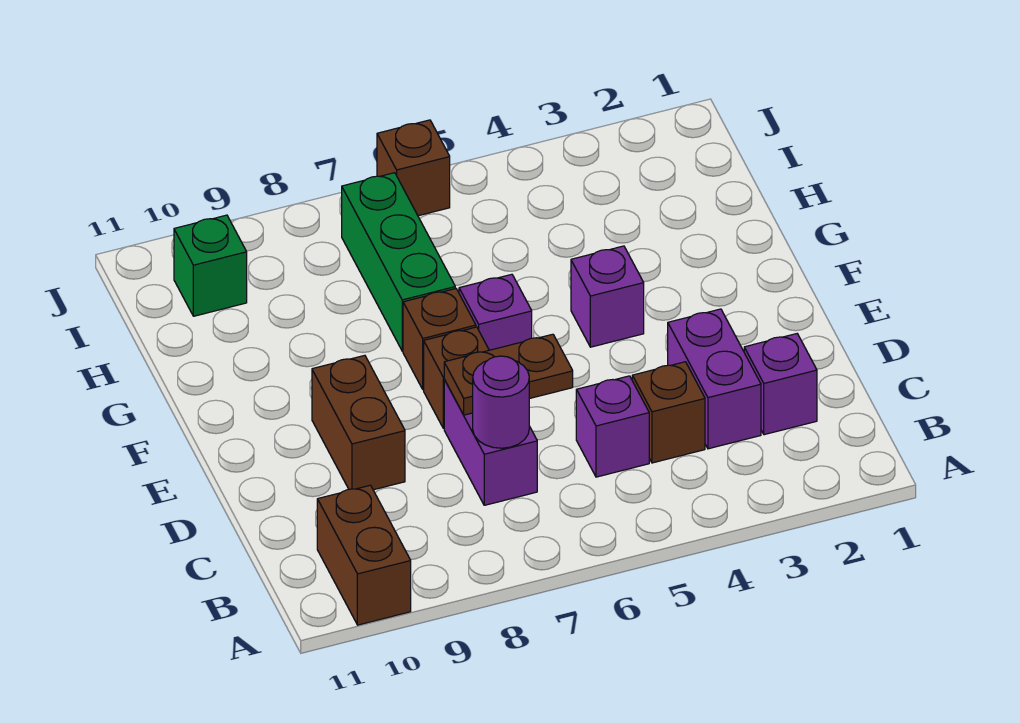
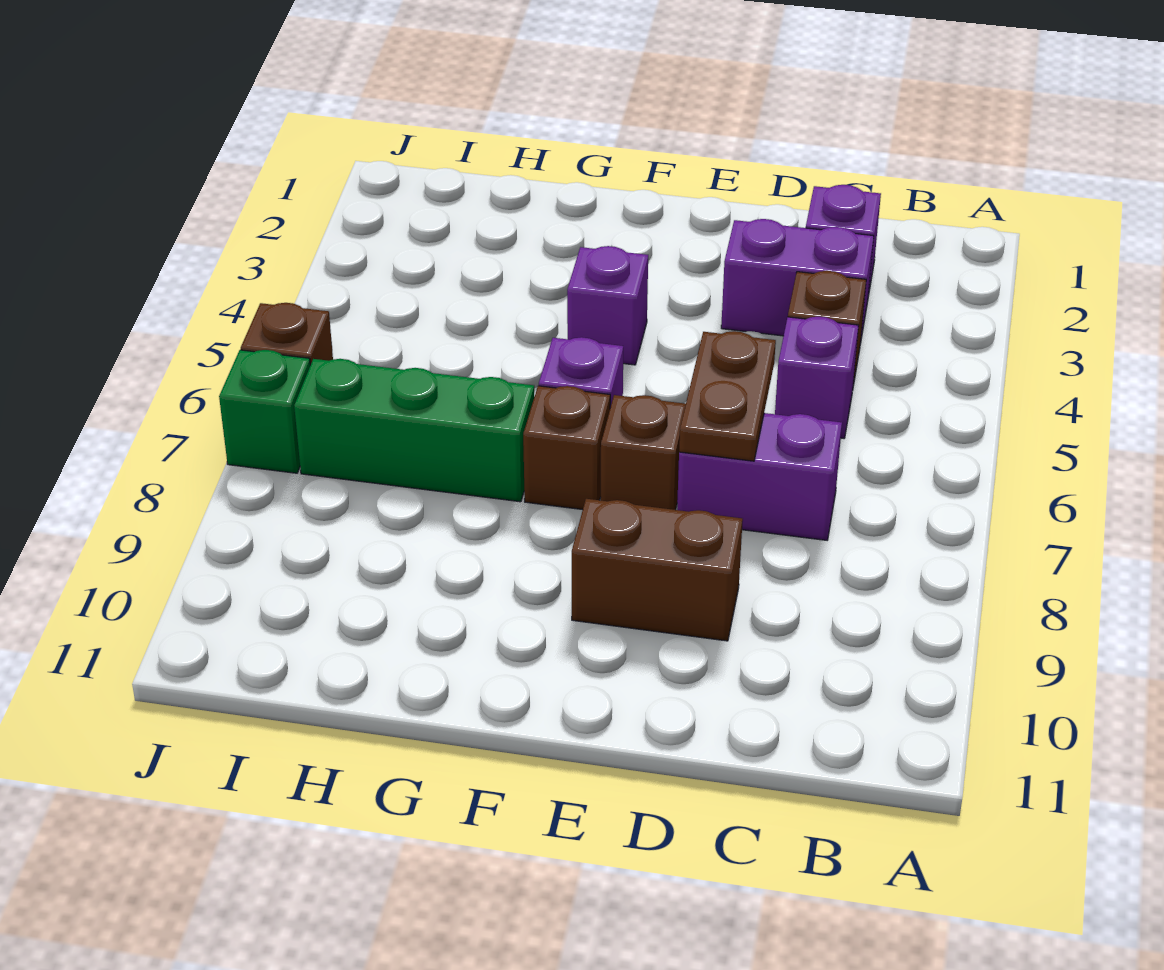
brown 1x2 brick [317,485,411,625] -> none
purple 1x1 round brick [473,356,529,448] -> none
green 1x1 brick [174,215,247,316] -> green 1x1 brick moved to [219,350,310,473]

